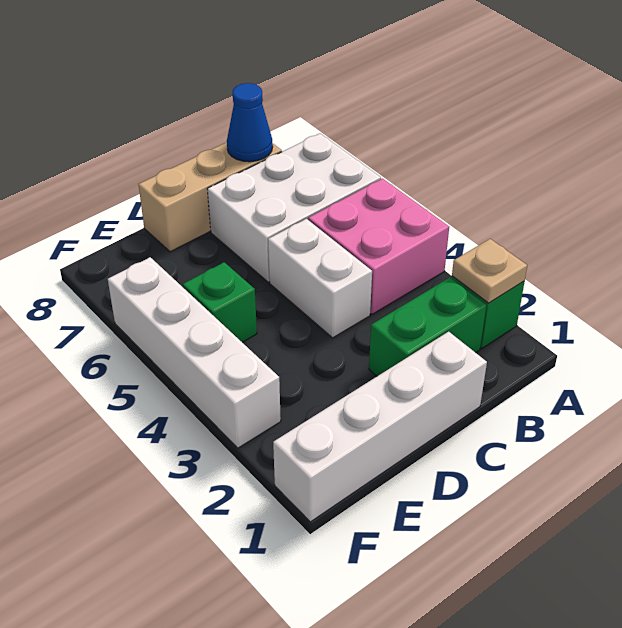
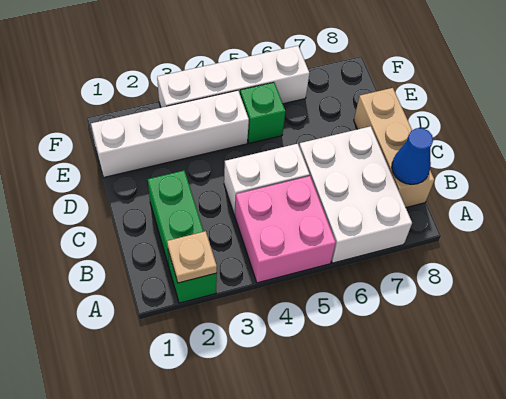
white 1x4 brick [273,332,487,522] -> white 1x4 brick turned to [91,91,249,177]

